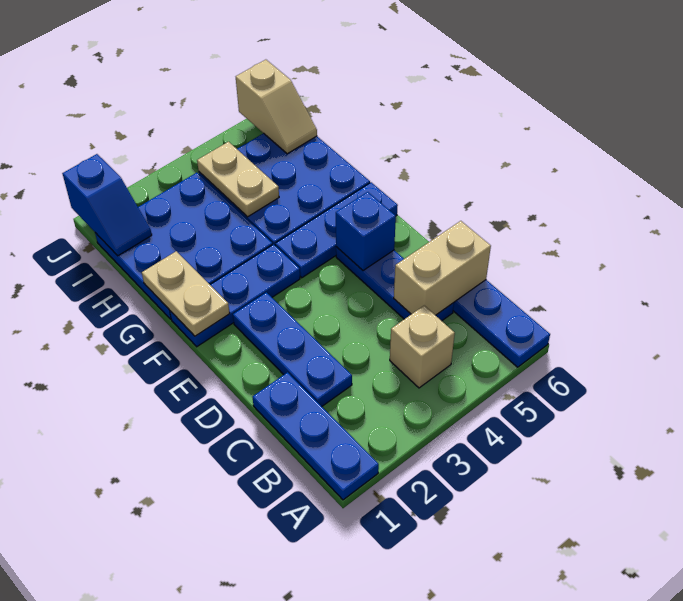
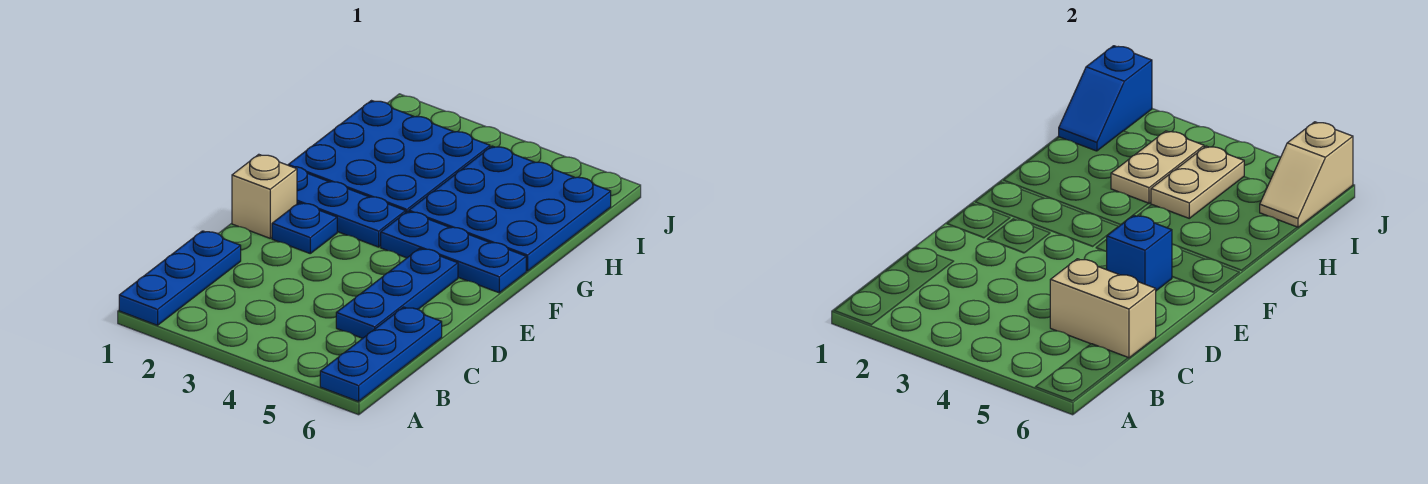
tan 1x1 brick [390,306,455,388] -> tan 1x1 brick moved to [232,154,297,238]
blue 1x3 plate [233,292,352,406] -> blue 1x1 plate [272,203,337,253]
tan 1x2 plate [142,251,230,336] -> tan 1x2 plate moved to [1111,131,1204,204]

